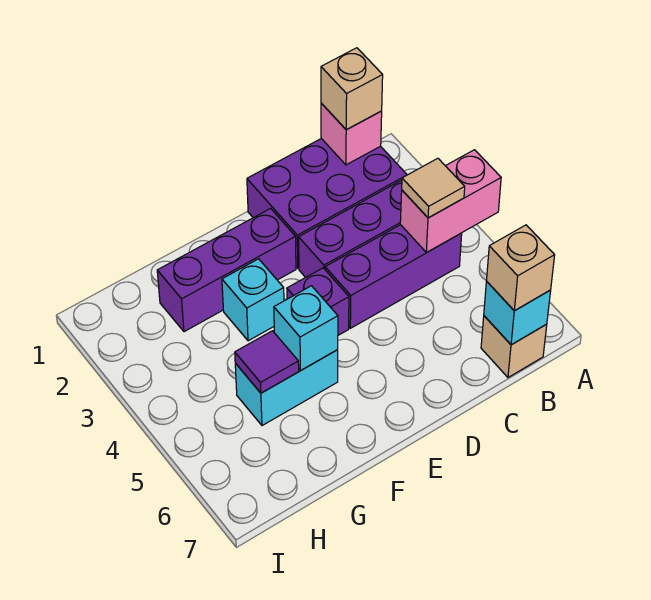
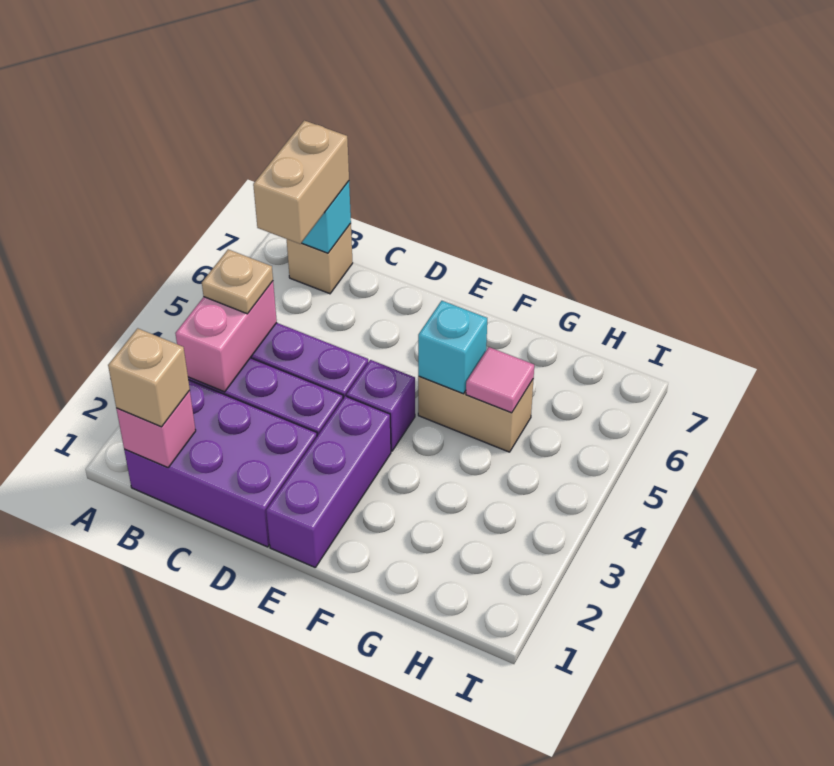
pink 1x2 brick [400,150,501,252] -> pink 1x2 brick turned to [175,281,277,392]
tan 1x1 tile [402,158,465,218] -> tan 1x1 plate [202,249,273,314]
tan 1x1 brick [486,225,555,311] -> tan 1x2 brick [253,120,349,244]
purple 1x3 brick [157,208,296,332] -> purple 1x3 brick turned to [266,396,391,567]
cyan 1x1 brick [222,259,284,341] -> none
cyan 1x2 brick [235,350,338,426] -> tan 1x2 brick [418,376,533,452]
purple 1x1 tile [235,331,299,393] -> pink 1x1 tile [466,347,534,413]

